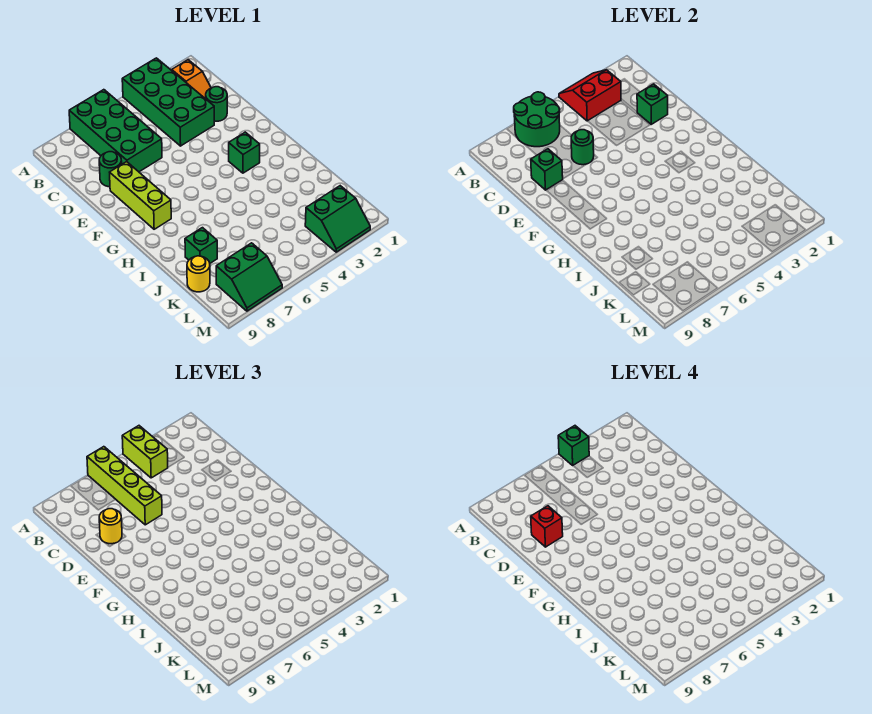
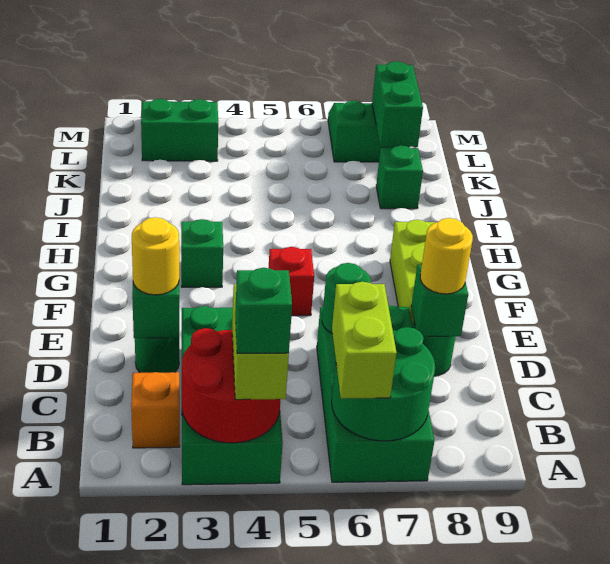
red 2x2 slope [559,70,621,121] -> red 2x2 round brick [182,328,280,443]
lime 1x4 brick [87,447,162,525] -> lime 1x2 brick [332,282,397,399]
red 1x1 brick [531,506,563,547] -> red 1x1 brick moved to [269,247,314,316]
none -> green 1x2 brick [372,61,423,147]
yellow 1x1 round brick [187,256,210,292] -> yellow 1x1 round brick moved to [132,217,179,295]

